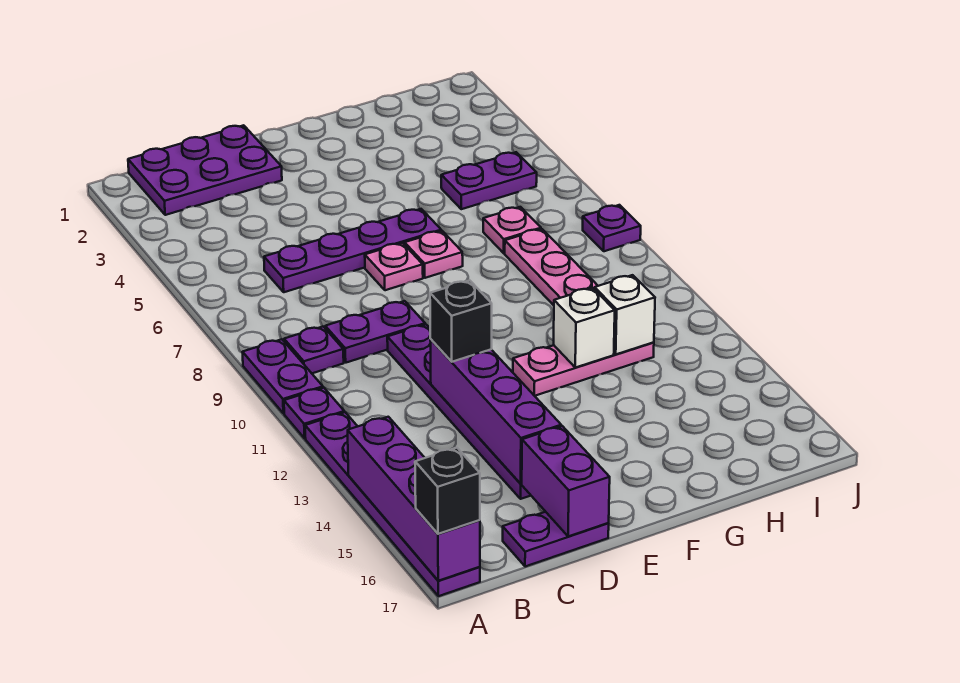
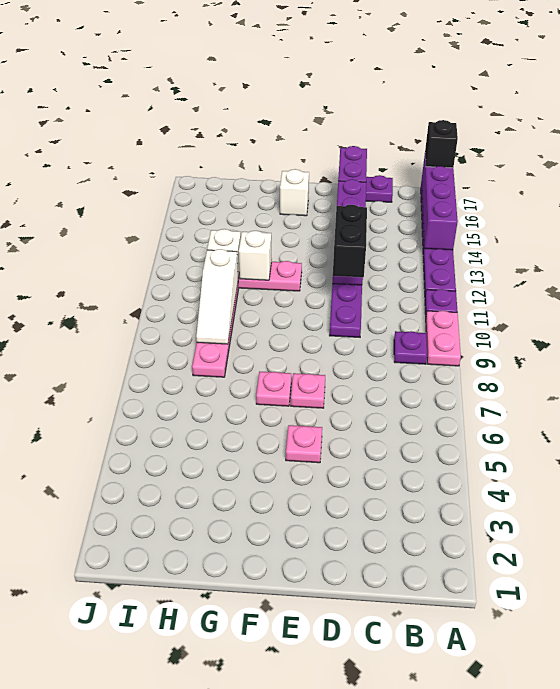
purple 1x2 plate [243,339,323,414] -> pink 1x2 plate [426,311,461,366]
purple 2x3 plate [128,125,282,215] -> none
purple 1x4 plate [264,209,441,292] -> none
purple 1x2 plate [325,301,425,363] -> none
black 1x1 brick [430,281,492,362] -> black 1x2 brick [333,205,367,277]
none -> white 1x1 brick [280,169,309,216]
purple 1x2 plate [441,152,537,209] -> none
pink 1x1 plate [483,207,541,253] -> pink 1x1 plate moved to [286,425,322,463]
none -> white 1x3 slope [196,249,238,344]
purple 1x1 plate [583,205,641,251] -> none

